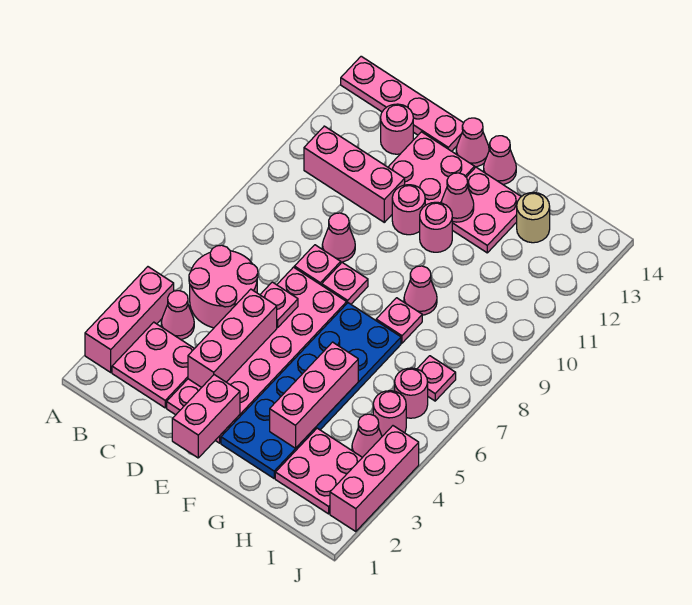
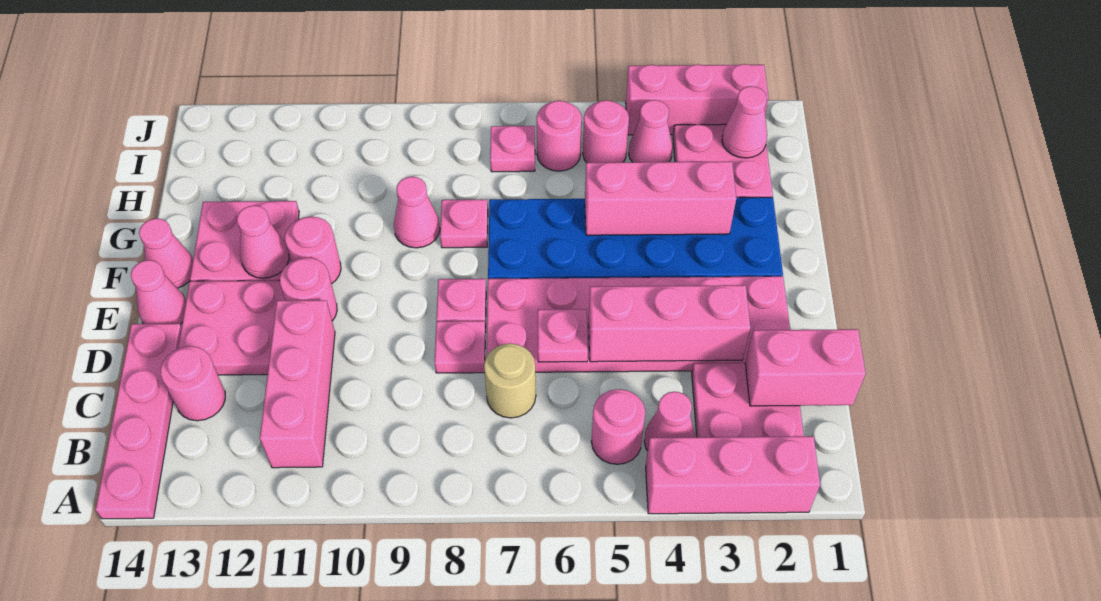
pink 2x2 round brick [189,245,258,328] -> pink 1x1 round brick [591,389,645,464]
pink 1x1 cone [322,213,355,262] -> pink 1x1 cone moved to [722,86,767,158]
pink 1x2 brick [172,375,240,458] -> pink 1x2 brick moved to [745,329,866,406]
tan 1x1 round brick [517,192,550,243] -> tan 1x1 round brick moved to [484,343,536,418]

